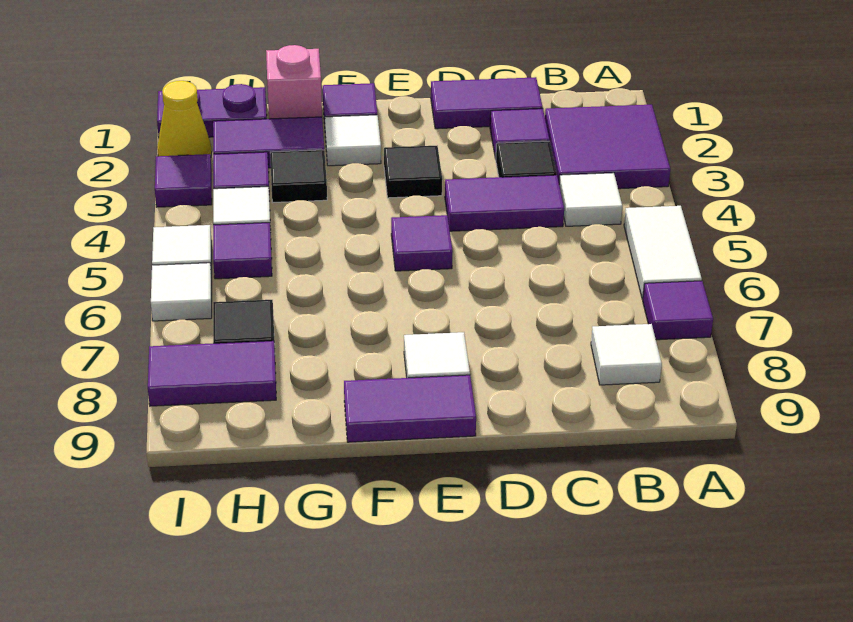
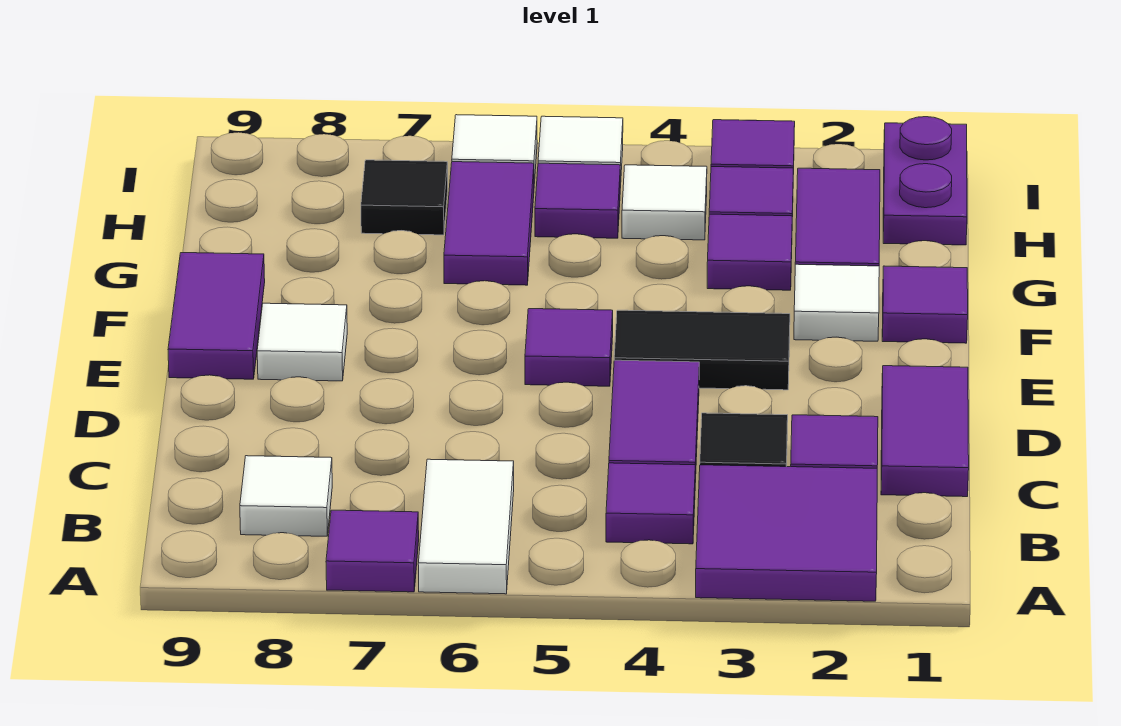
white 1x2 tile [624,206,702,299] -> white 1x2 tile turned to [418,459,514,594]
white 1x1 tile [559,173,622,226] -> purple 1x1 tile [606,463,695,544]
black 1x1 tile [384,146,442,198] -> black 1x2 tile [614,310,790,390]
pink 1x1 brick [266,45,322,119] -> none
black 1x1 tile [270,150,327,202] -> purple 1x1 tile [707,214,792,290]
purple 1x2 tile [148,341,276,406] -> purple 1x2 tile moved to [444,162,534,285]
yellow 1x1 cone [157,81,212,156] -> none

